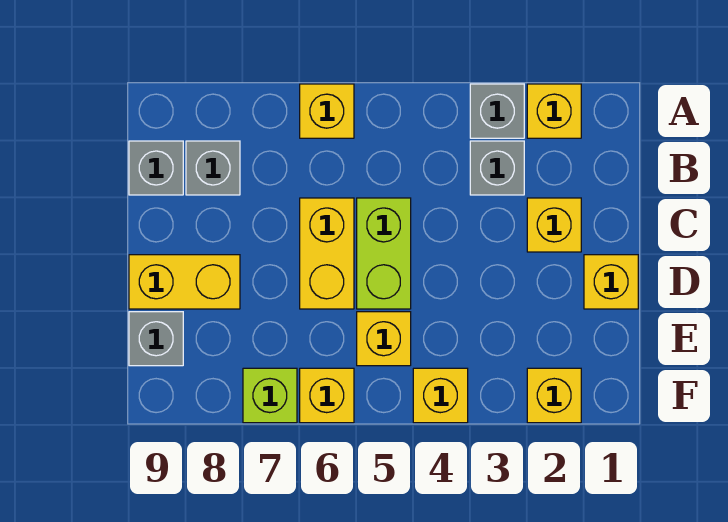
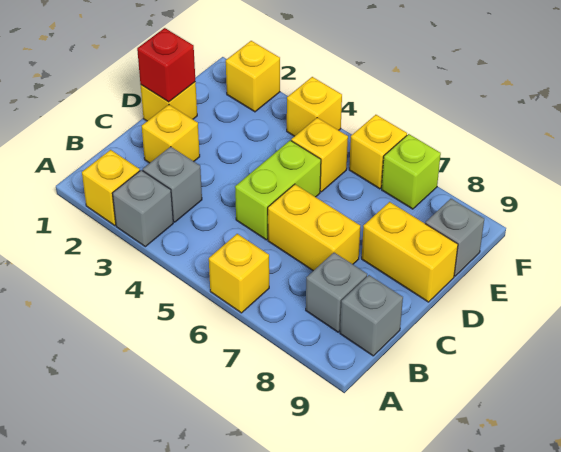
yellow 1x2 brick [300,198,354,309] -> yellow 1x2 brick turned to [268,184,360,271]
none -> red 1x1 brick [137,28,195,102]

